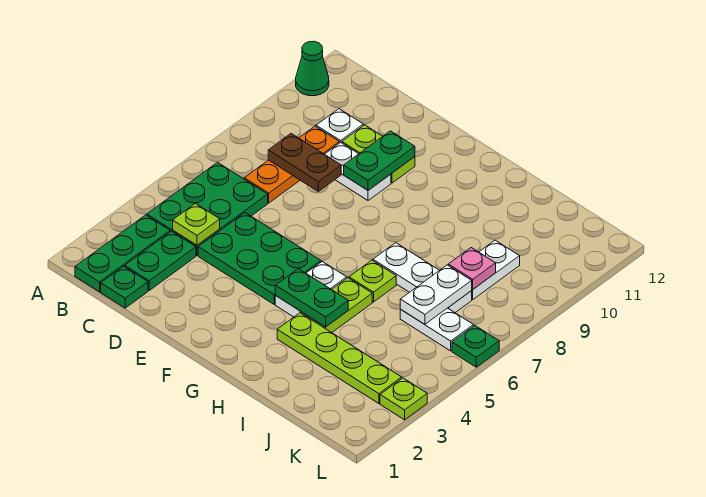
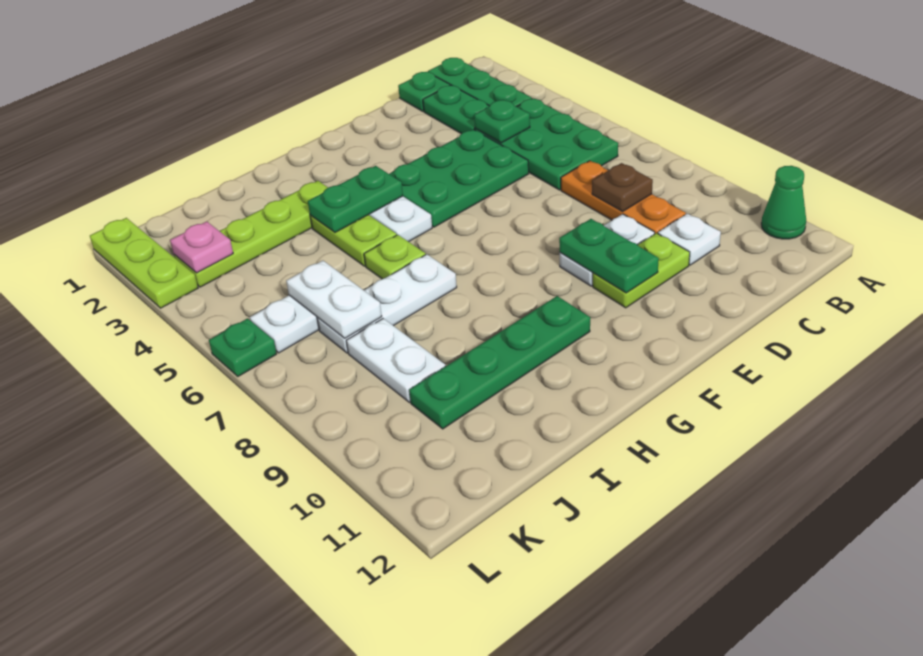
lime 1x1 plate [173,203,220,245] -> green 1x1 plate [474,100,530,143]
brown 1x2 plate [268,134,341,191] -> brown 1x1 plate [592,163,653,211]
none -> green 1x4 plate [409,296,590,429]
pink 1x1 plate [448,248,496,289] -> pink 1x1 plate moved to [170,221,233,273]
lime 1x1 plate [380,378,427,420] -> lime 1x3 plate [90,218,198,308]

